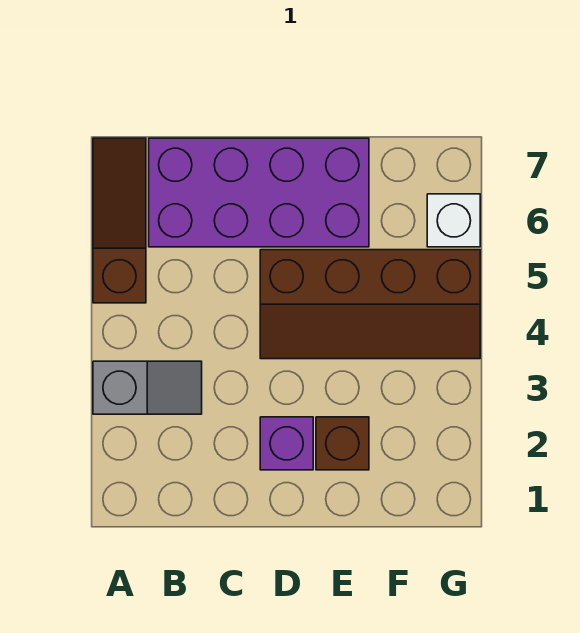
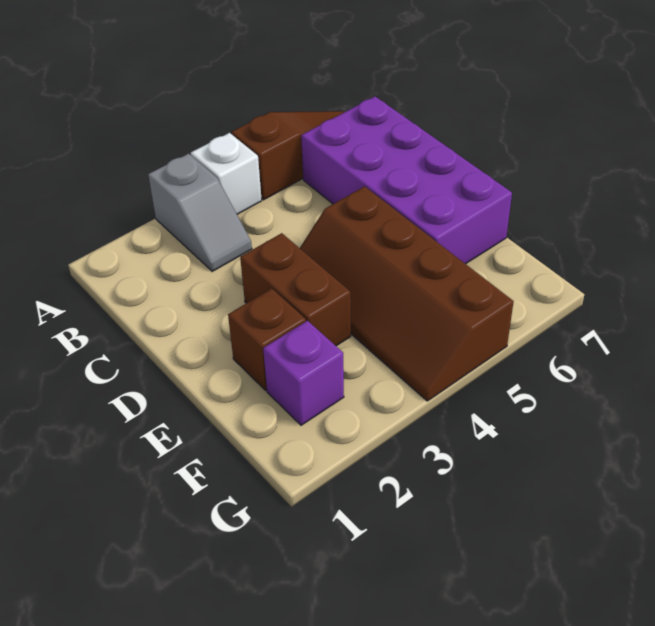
purple 1x1 brick [260,417,313,470] -> purple 1x1 brick moved to [263,321,344,425]
none -> brown 1x2 brick [240,233,351,346]
white 1x1 brick [427,194,480,247] -> white 1x1 brick moved to [191,133,262,214]

